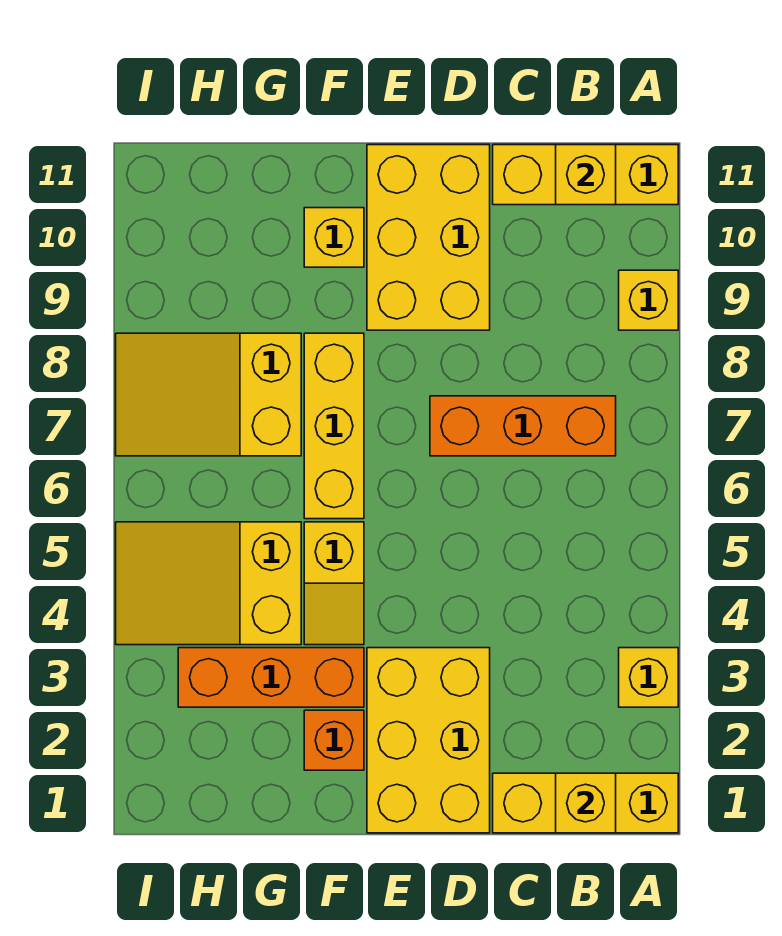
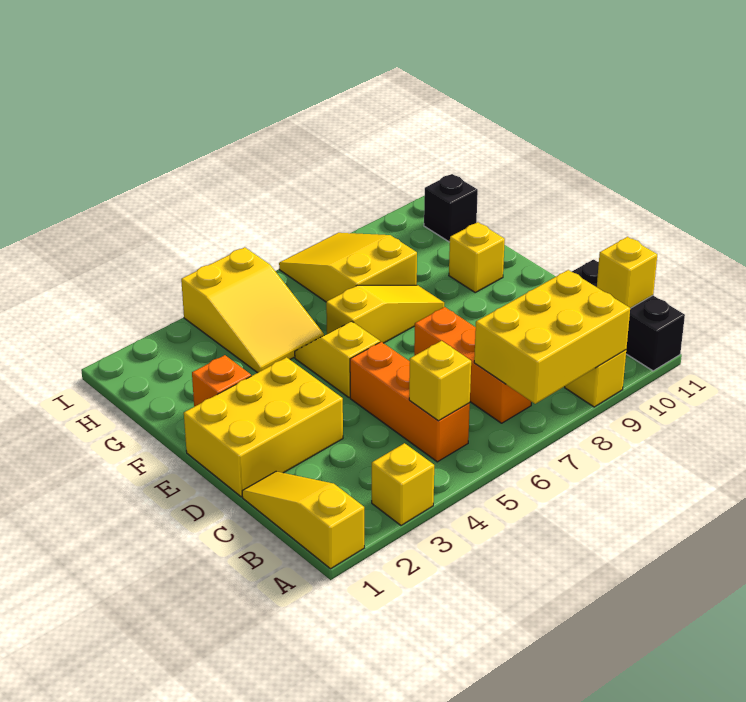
yellow 1x3 brick [493,773,678,833] -> yellow 1x3 slope [242,472,364,569]
yellow 1x3 brick [493,145,678,205] -> black 1x3 brick [572,260,685,371]
yellow 1x1 brick [556,773,616,833] -> yellow 1x1 brick moved to [409,341,471,421]
yellow 2x3 brick [367,145,490,330] -> yellow 2x3 brick moved to [474,270,630,404]
orange 1x3 brick [178,648,364,707] -> orange 1x3 brick moved to [350,342,470,462]
yellow 1x2 slope [304,522,364,645] -> yellow 1x2 slope turned to [295,322,380,398]
yellow 1x3 brick [304,333,364,519] -> yellow 1x3 slope [326,285,444,343]
yellow 2x3 slope [116,522,301,645] -> yellow 2x3 slope turned to [181,247,324,373]
none -> black 1x1 brick [424,174,478,242]

